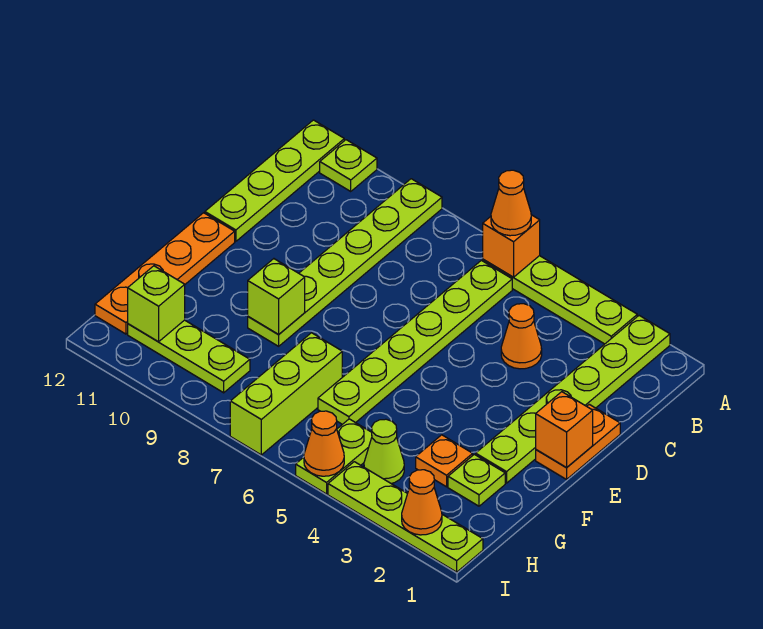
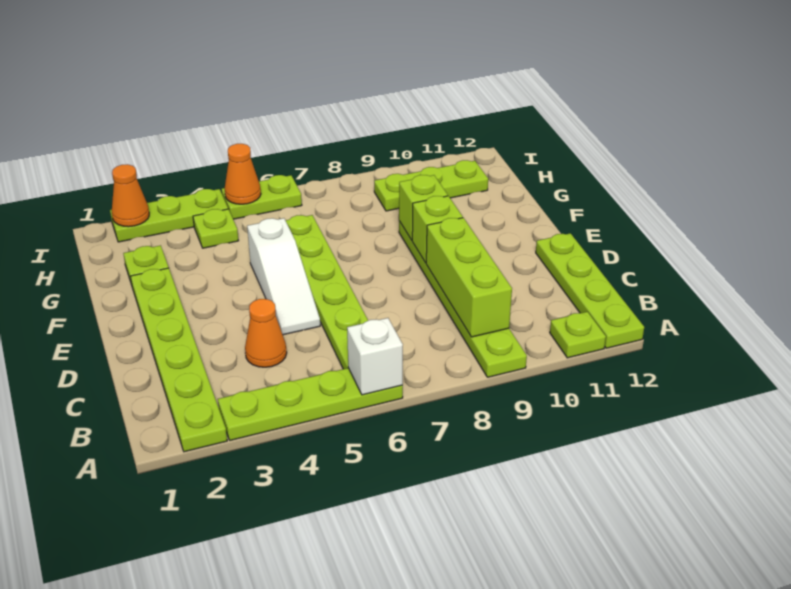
orange 1x1 brick [483,215,540,277] -> white 1x1 brick [347,318,403,395]
orange 1x1 cone [491,170,531,236] -> none
orange 1x2 plate [536,404,620,479] -> none
none -> white 1x3 slope [247,218,320,335]
orange 1x1 brick [536,392,593,468] -> none
orange 1x4 plate [95,213,235,334] -> none
orange 1x1 plate [416,435,473,487] -> none
lime 1x3 brick [230,333,342,455] -> lime 1x3 brick moved to [426,218,512,337]
lime 1x1 cone [364,419,404,484] -> lime 1x1 plate [193,209,239,248]
lime 1x2 plate [296,419,372,494] -> lime 1x2 plate turned to [222,175,302,219]
lime 1x1 brick [128,266,185,342] -> lime 1x1 brick moved to [412,196,463,263]
lime 1x4 plate [328,462,483,572] -> lime 1x3 plate [110,189,228,242]

